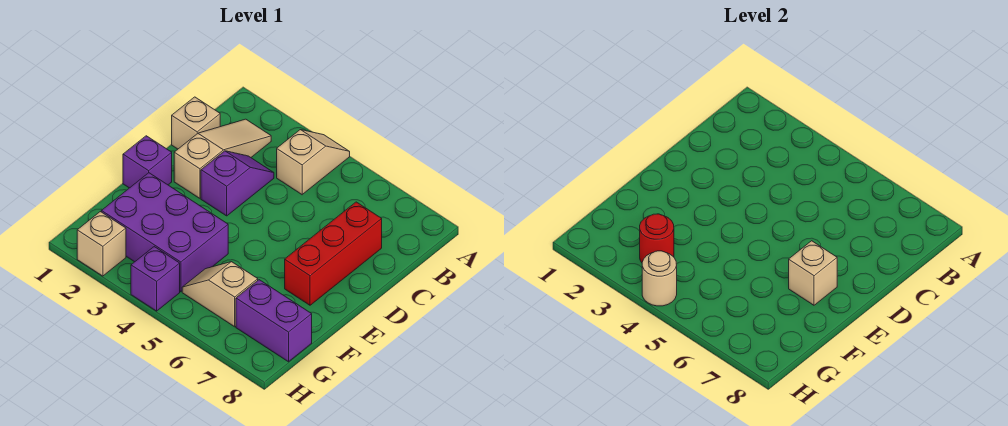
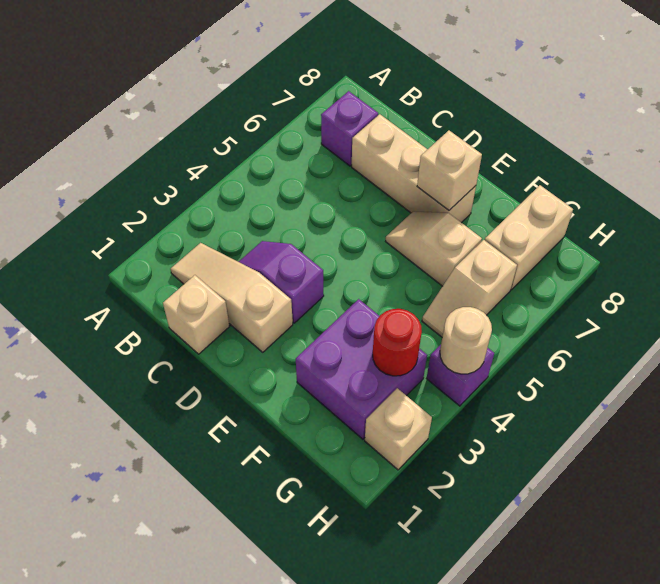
tan 1x2 slope [277,130,350,195] -> tan 1x2 slope moved to [386,211,482,286]
red 1x3 brick [285,202,382,305] -> tan 1x3 brick [352,114,476,223]
purple 1x1 brick [123,136,172,188] -> purple 1x1 brick moved to [321,91,378,166]
purple 2x3 brick [101,173,228,292] -> purple 2x2 brick [296,299,427,439]
purple 1x2 brick [236,280,312,362] -> tan 1x2 brick [485,185,573,290]

